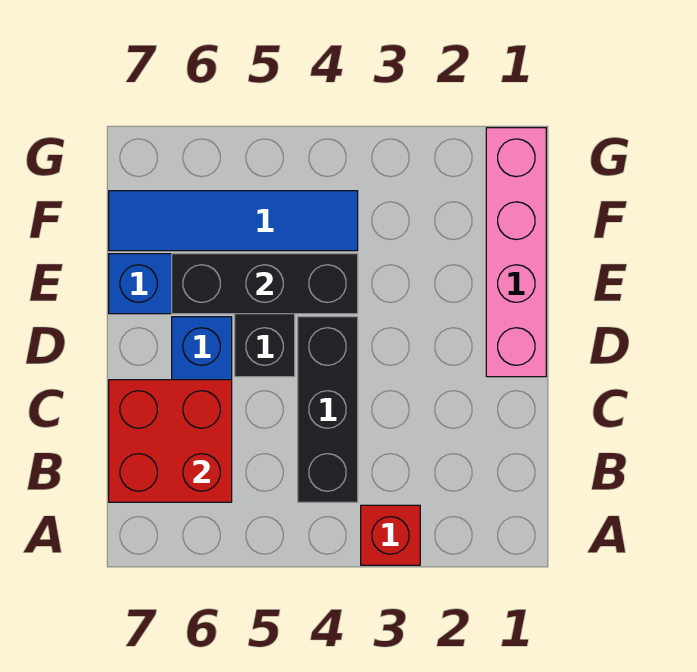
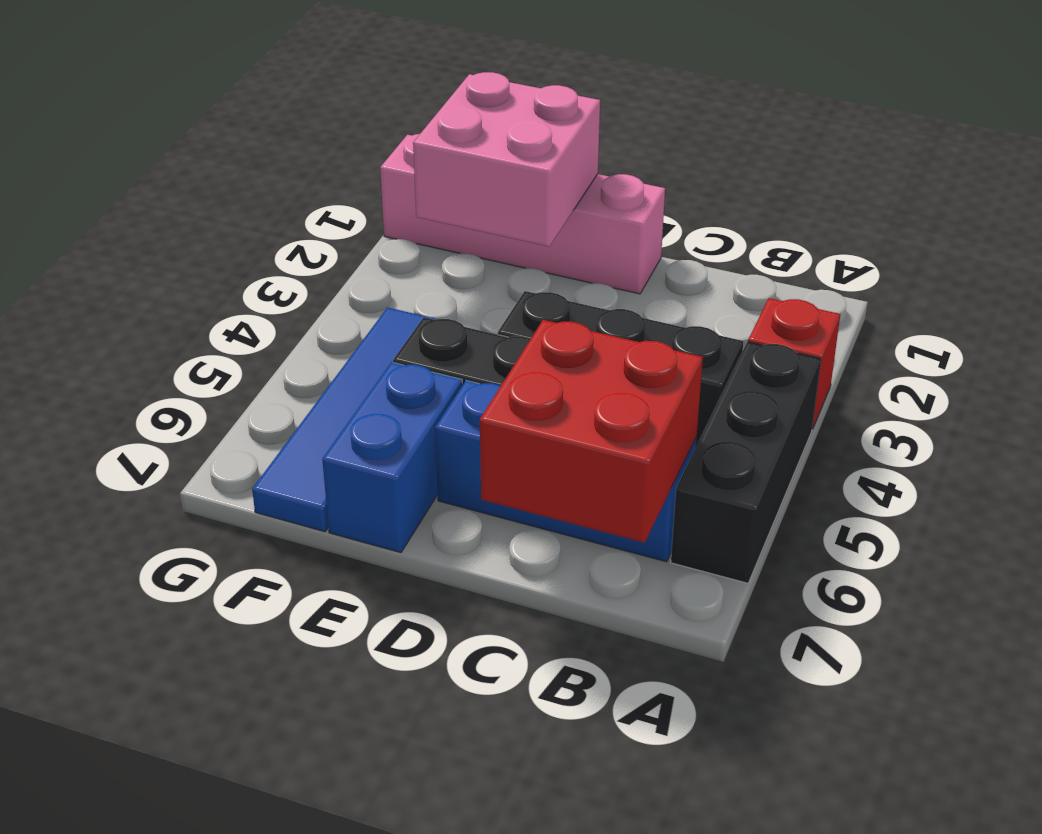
none -> pink 2x2 brick [413,72,600,247]
black 1x3 brick [172,254,358,314] -> black 1x3 brick moved to [671,342,821,583]

